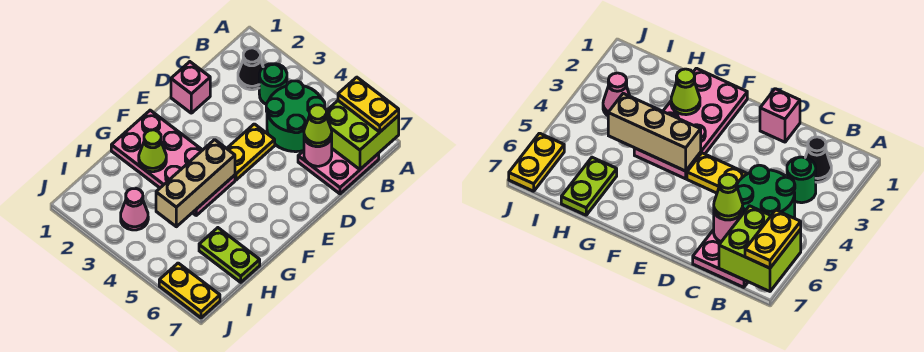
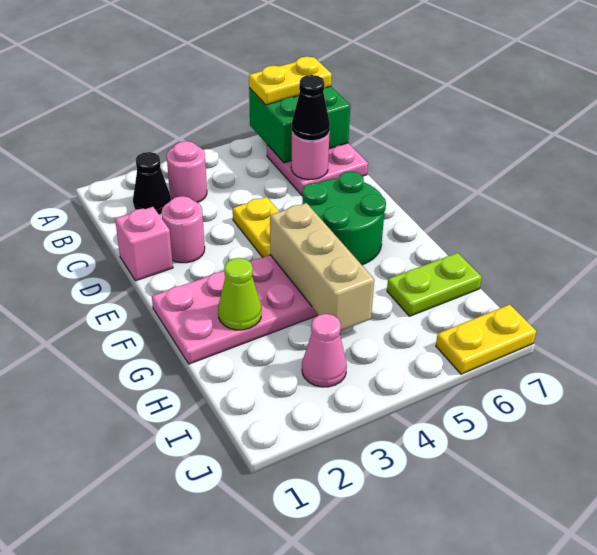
lime 2x2 brick [326,101,399,169] -> green 2x2 brick [249,86,350,163]
green 1x1 round brick [259,64,287,104] -> pink 1x1 round brick [167,141,207,203]
green 2x2 round brick [266,81,325,152] -> green 2x2 round brick moved to [302,171,386,265]
lime 1x1 cone [304,105,332,146] -> black 1x1 cone [292,75,330,141]
none -> pink 1x1 round brick [162,196,205,263]

